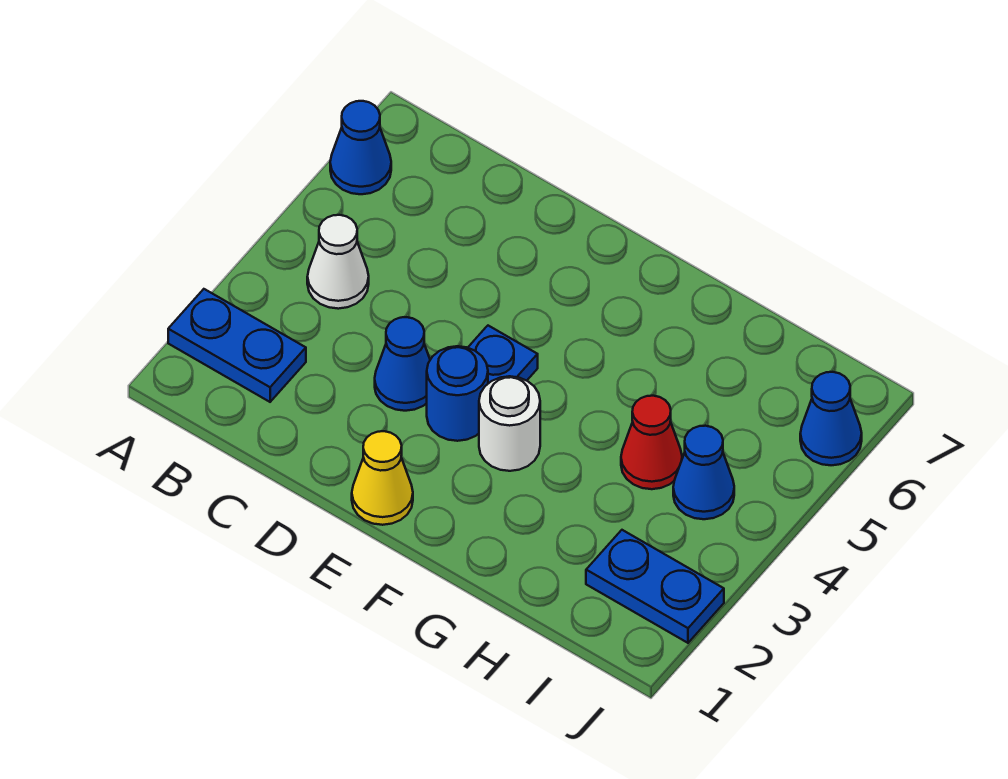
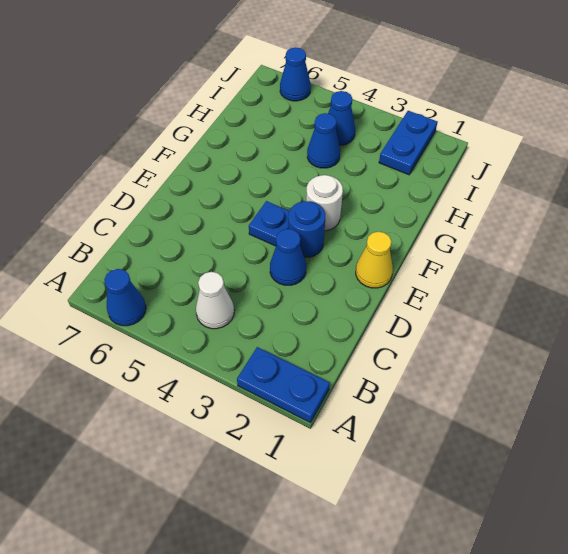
blue 1x2 plate [168,289,306,402] -> blue 1x2 plate turned to [237,347,330,423]
red 1x1 cone [621,396,682,489] -> blue 1x1 cone [307,113,340,168]

